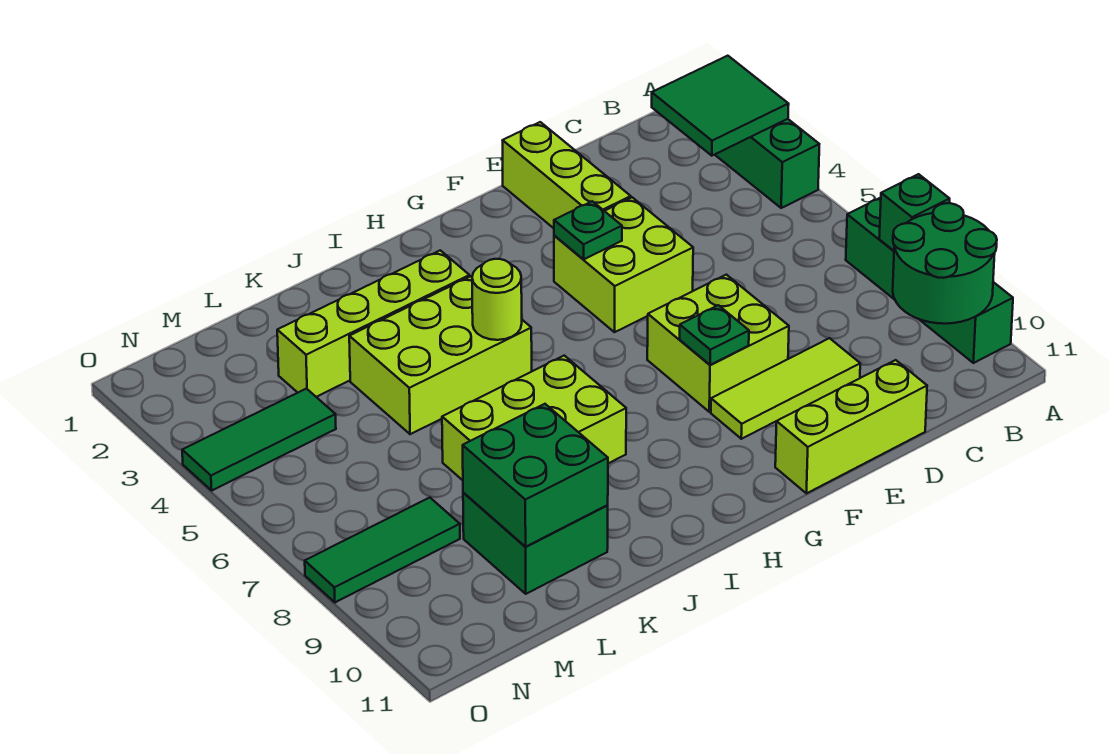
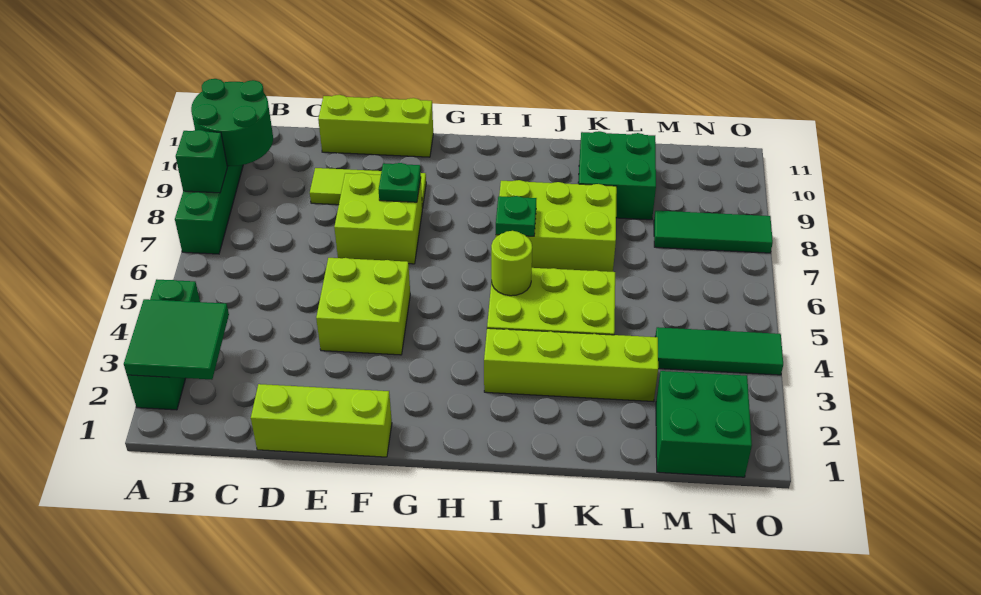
lime 1x3 brick [503,122,631,228] -> lime 1x3 brick turned to [251,384,392,457]
green 1x1 plate [554,201,622,260] -> green 1x1 plate moved to [496,196,537,236]
green 2x2 brick [463,404,608,547] -> green 2x2 brick moved to [656,371,752,477]

